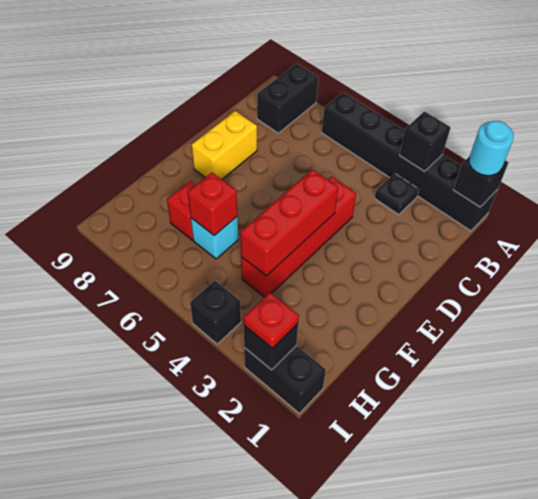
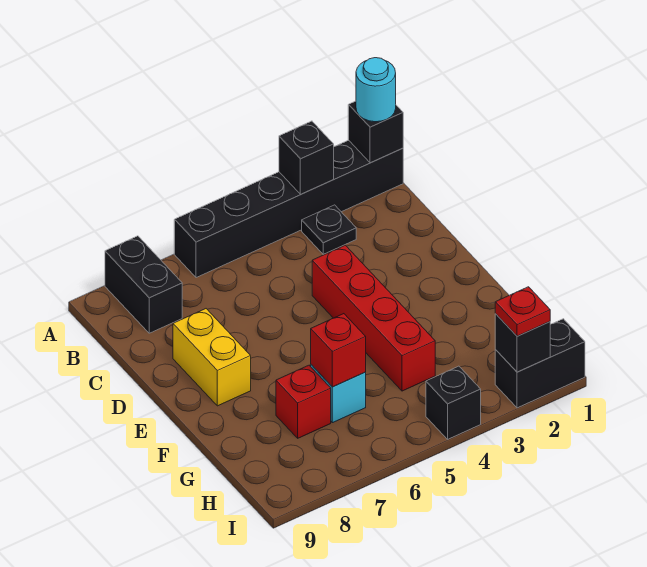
red 1x3 brick [240,169,338,276] -> none

